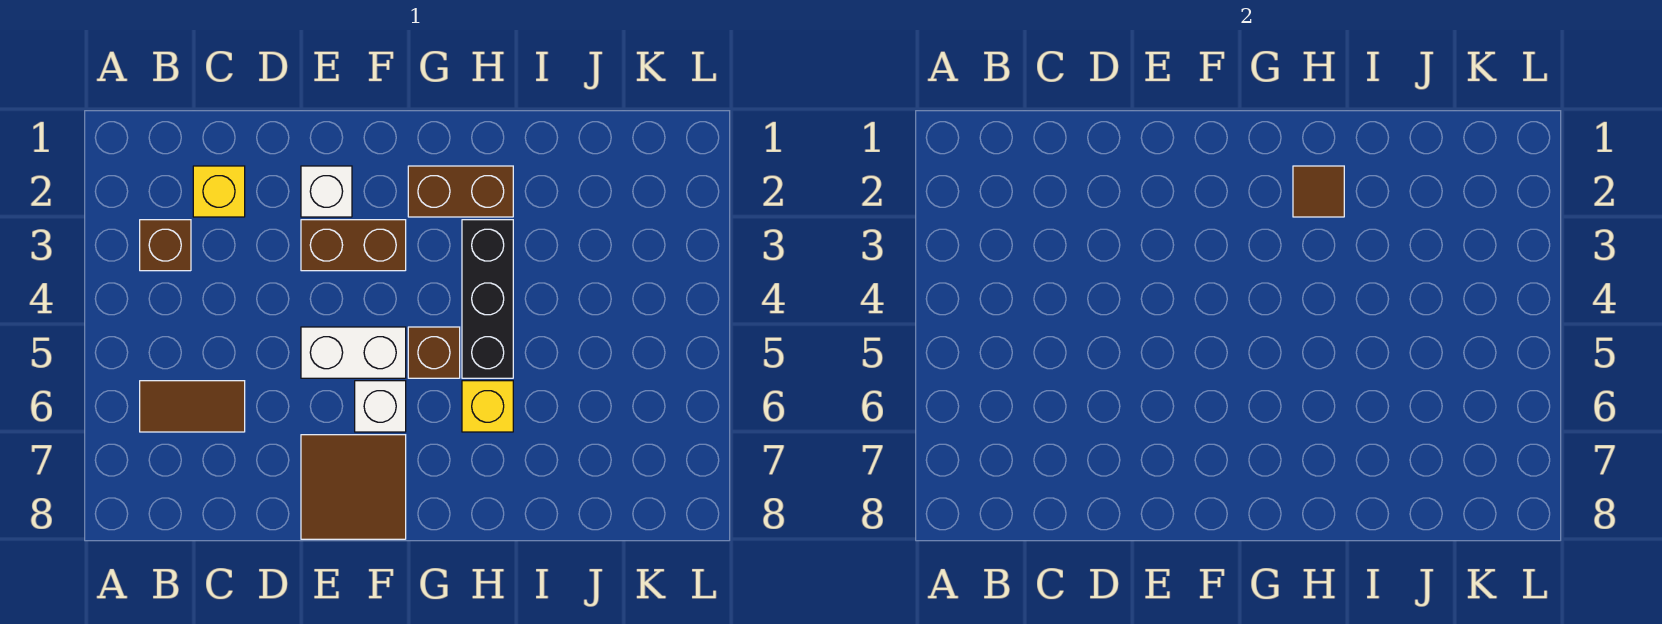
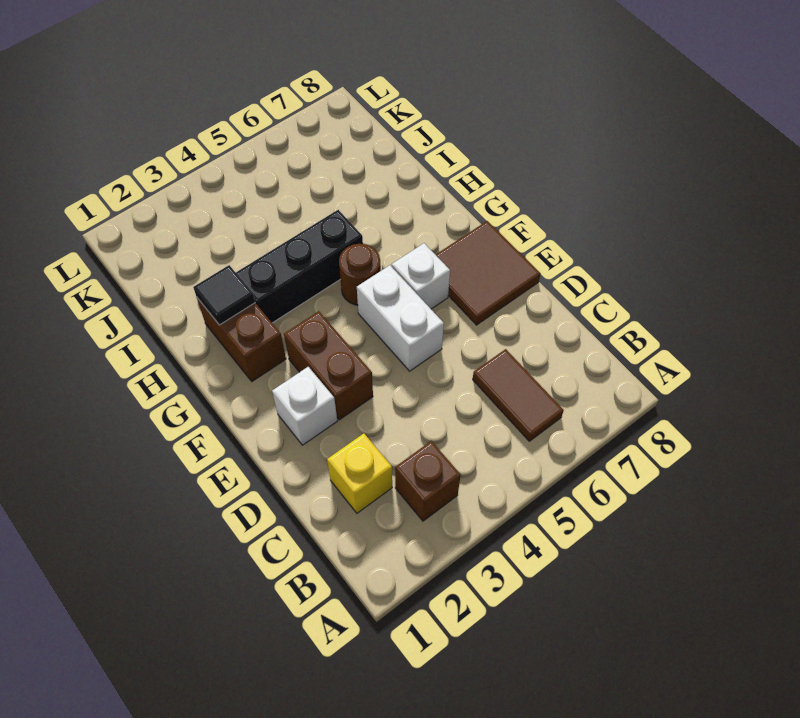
brown 1x1 brick [408,327,460,378] -> brown 1x1 round brick [339,244,381,305]
brown 1x1 tile [1293,166,1344,217] -> black 1x1 tile [193,265,255,325]
yellow 1x1 brick [462,381,513,432] -> none

